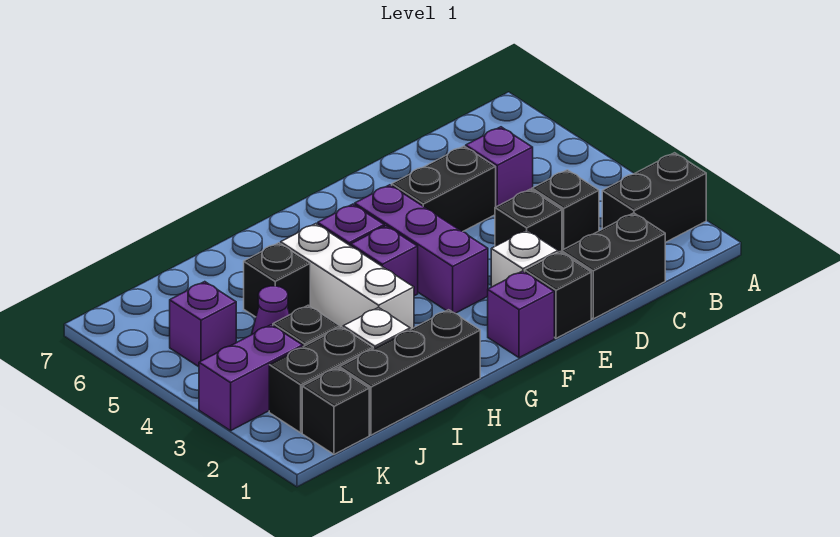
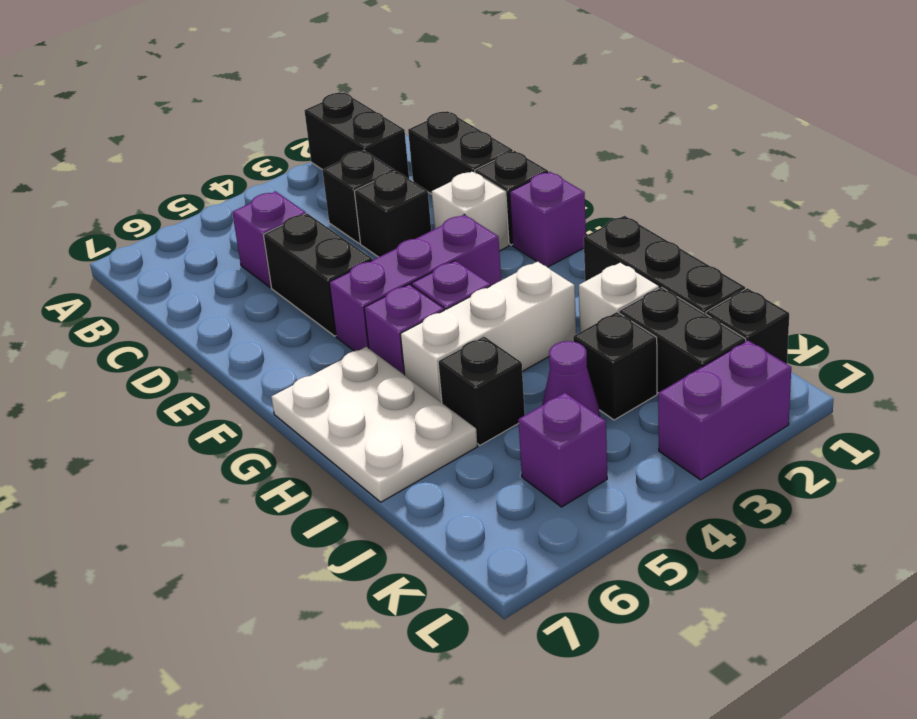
none -> white 2x3 plate [271,347,478,502]
purple 1x2 brick [199,325,303,431] -> purple 1x2 brick turned to [658,340,791,480]

